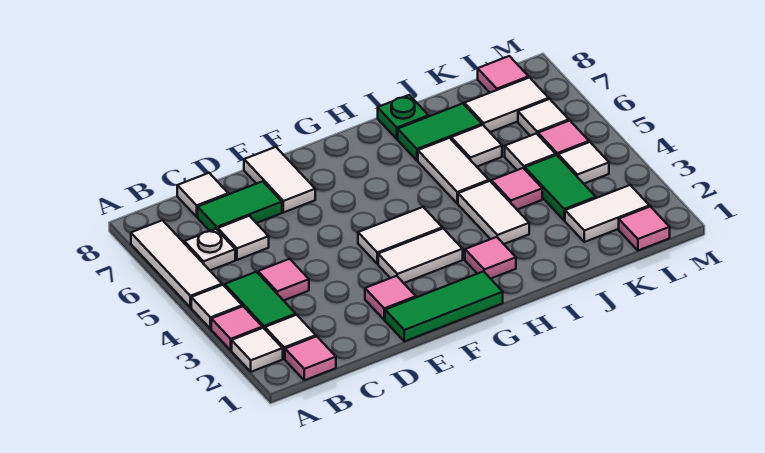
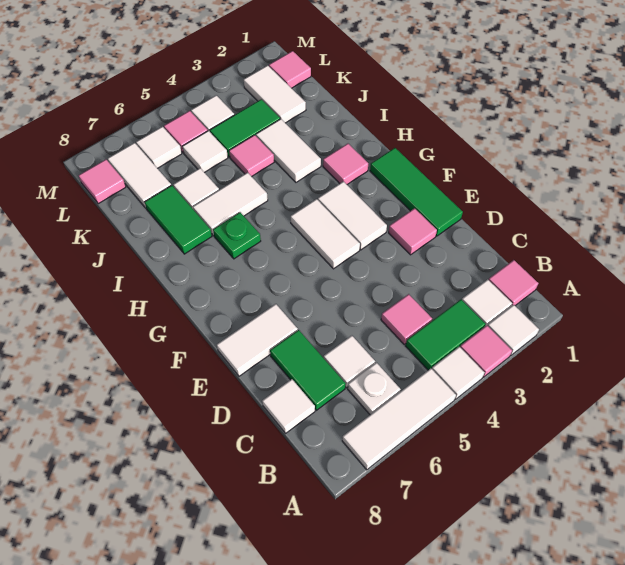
white 1x2 tile [458,181,529,244] -> white 1x2 tile turned to [256,119,321,182]
green 1x1 plate [378,95,429,139] -> green 1x1 plate moved to [213,212,261,259]

